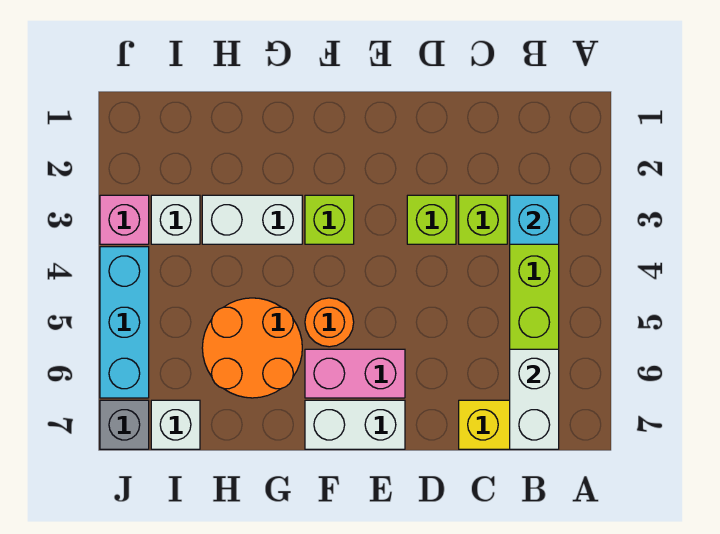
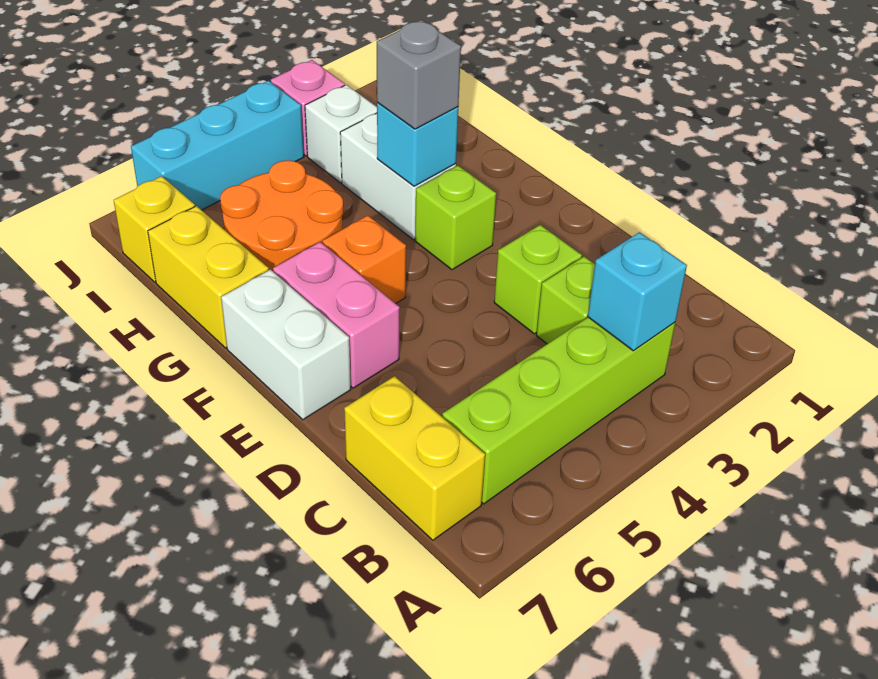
white 1x2 brick [510,349,559,449] -> none
orange 1x1 round brick [305,298,354,347] -> orange 1x1 brick [323,215,406,303]
none -> cyan 1x1 brick [377,102,458,186]
none -> yellow 1x2 brick [148,206,269,348]
white 1x1 brick [151,400,200,449] -> yellow 1x1 brick [114,176,195,282]
grey 1x1 brick [100,400,149,449] -> grey 1x1 brick moved to [377,20,461,129]

